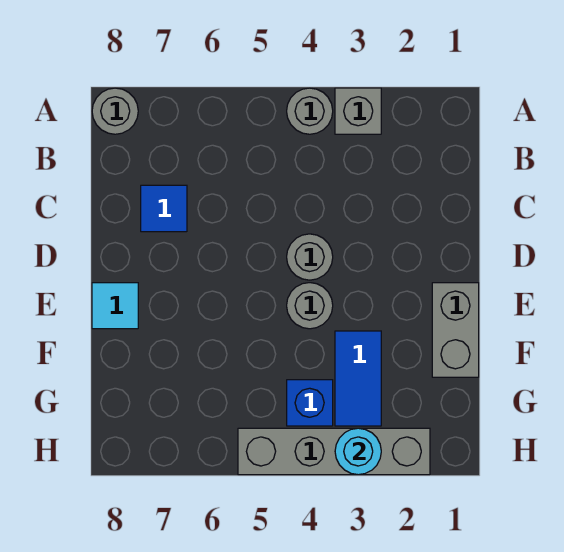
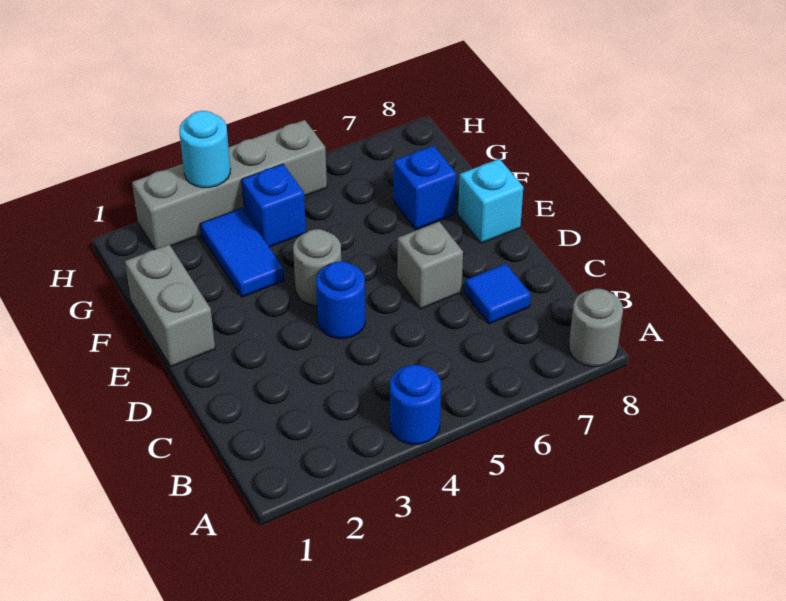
grey 1x1 brick [335,88,381,134] -> grey 1x1 brick moved to [397,222,463,309]
grey 1x1 round brick [287,88,333,134] -> blue 1x1 round brick [390,365,441,445]
grey 1x1 round brick [287,234,333,280] -> blue 1x1 round brick [316,261,365,339]
cyan 1x1 tile [92,283,138,329] -> cyan 1x1 brick [458,159,523,243]
none -> blue 1x1 brick [394,146,456,230]

